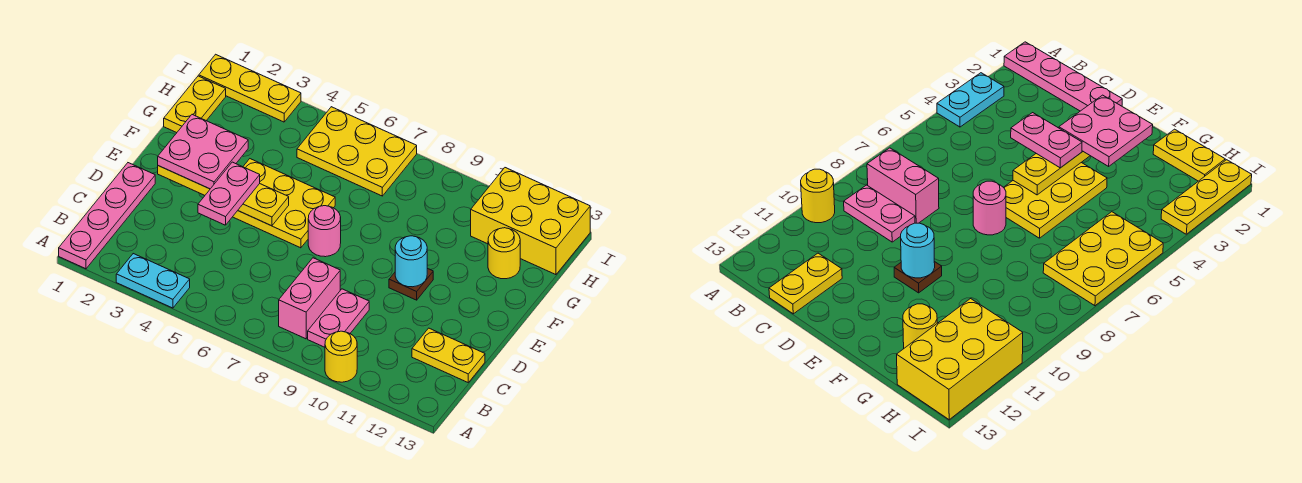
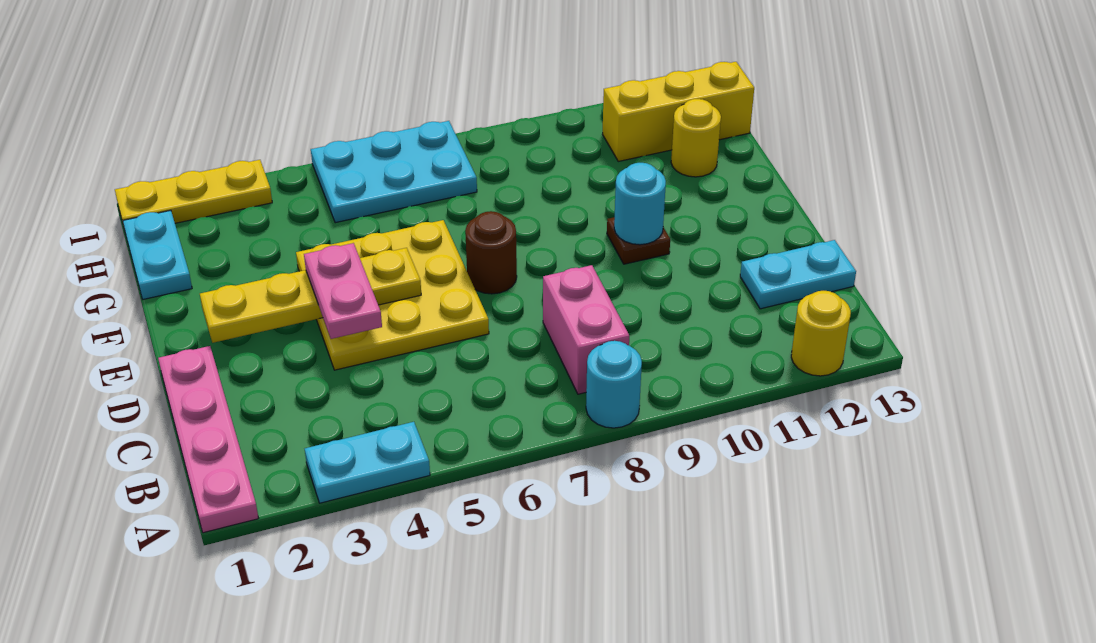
none -> cyan 1x1 round brick [586,341,642,428]
yellow 1x1 round brick [325,331,357,382] -> yellow 1x1 round brick moved to [791,291,851,376]
pink 1x2 plate [308,289,369,347] -> none
yellow 1x2 plate [412,328,485,382] -> cyan 1x2 plate [740,240,856,309]
pink 2x2 plate [158,115,248,189] -> none
yellow 2x3 plate [233,159,335,248] -> yellow 3x3 plate [296,220,489,370]
pink 1x1 round brick [308,206,341,257] -> brown 1x1 round brick [465,211,517,294]
yellow 1x2 plate [164,76,226,133] -> cyan 1x2 plate [123,210,192,299]
yellow 2x3 plate [297,107,417,196] -> cyan 2x3 plate [311,121,477,223]
yellow 2x3 brick [471,168,590,275] -> yellow 1x3 brick [602,62,754,161]

